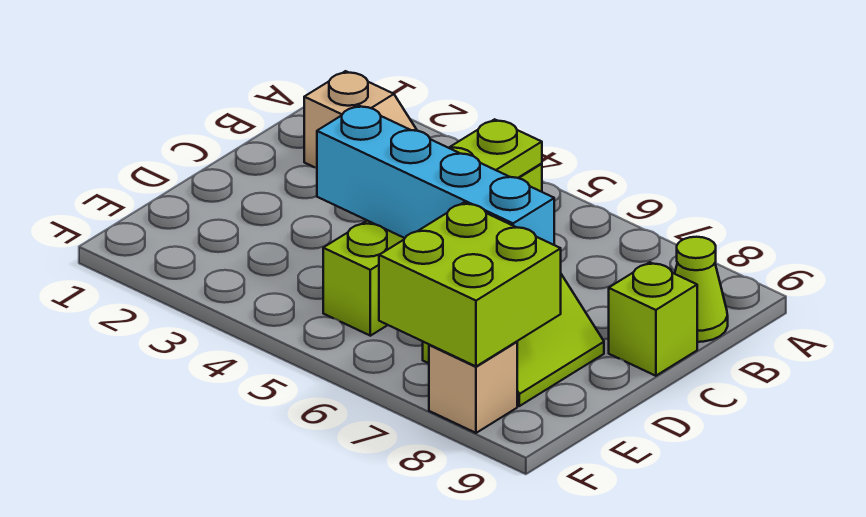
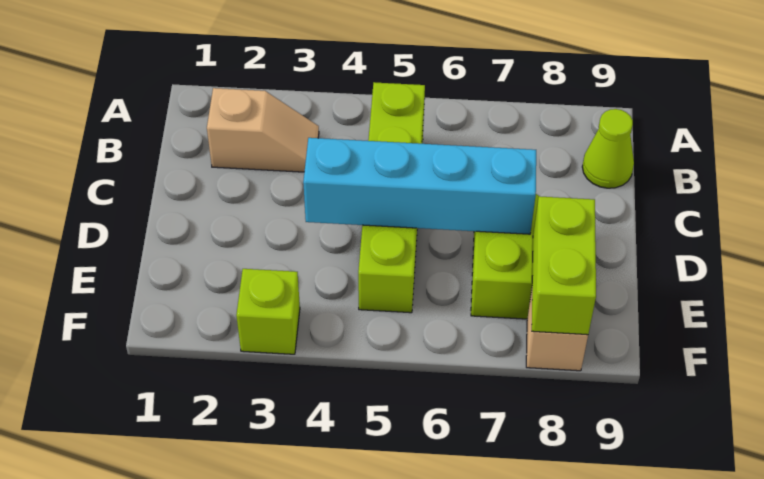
lime 1x1 brick [609,262,697,376] -> lime 1x1 brick moved to [236,269,300,354]
lime 2x2 brick [379,203,561,366] -> lime 1x2 brick [532,196,596,335]

